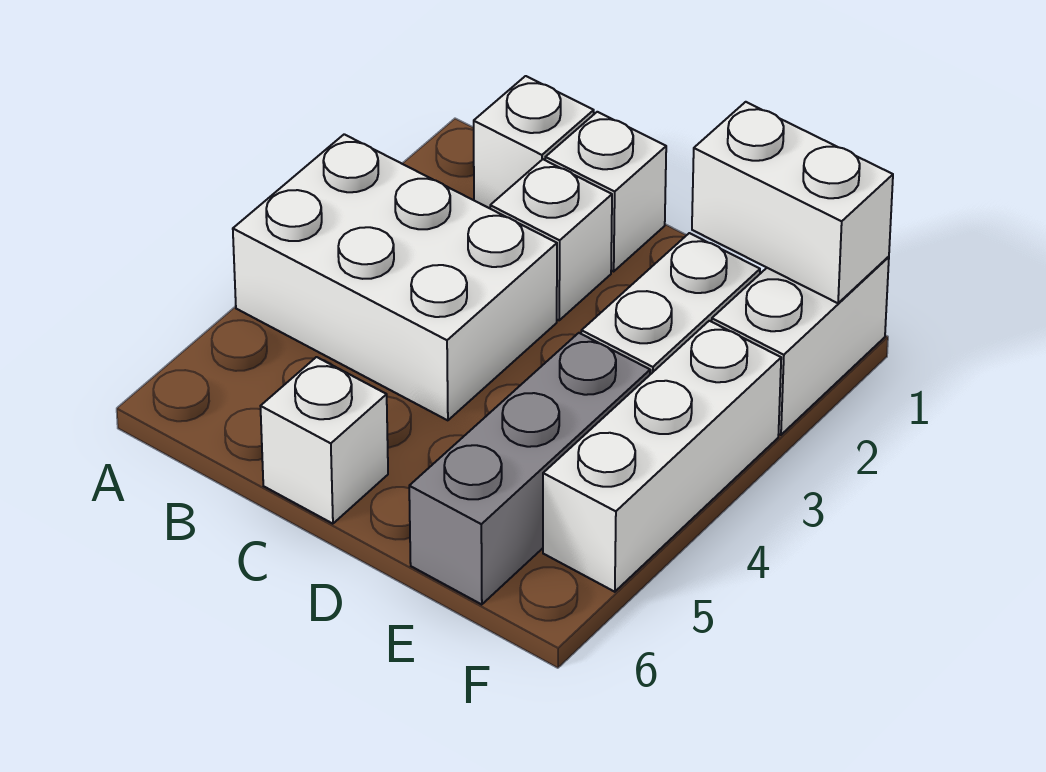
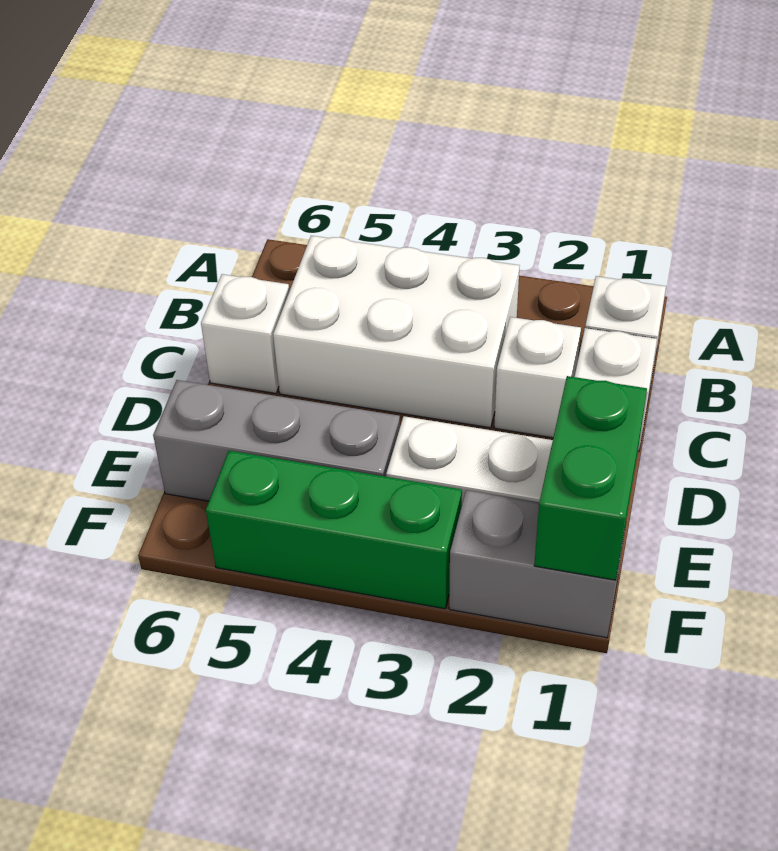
white 2x3 brick [233,134,557,420] -> white 2x3 brick turned to [273,236,520,428]
white 1x2 brick [692,102,893,303] -> green 1x2 brick [534,376,647,580]
white 1x2 brick [712,257,889,435] -> grey 1x2 brick [449,490,626,638]
white 1x3 brick [543,321,781,592] -> green 1x3 brick [206,451,462,609]

